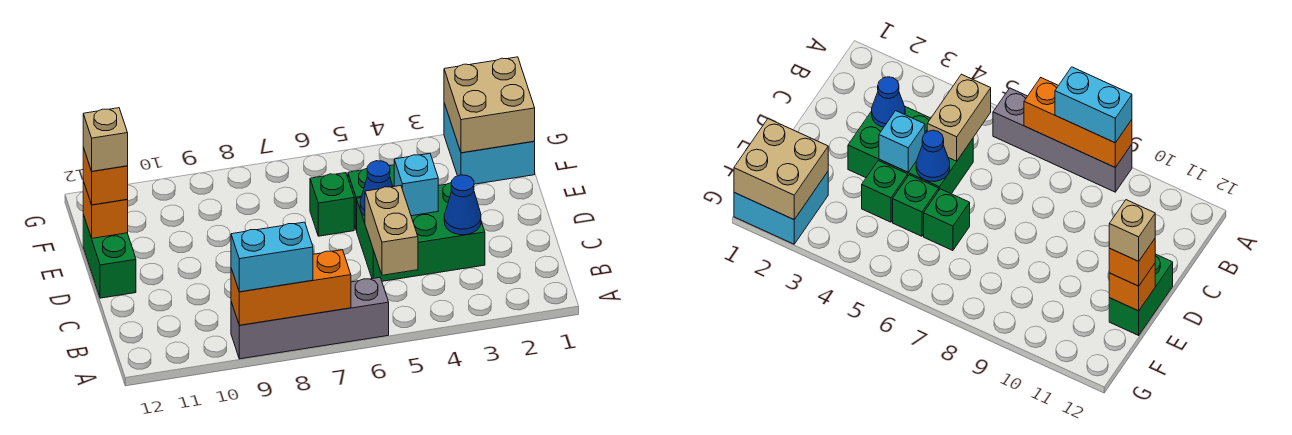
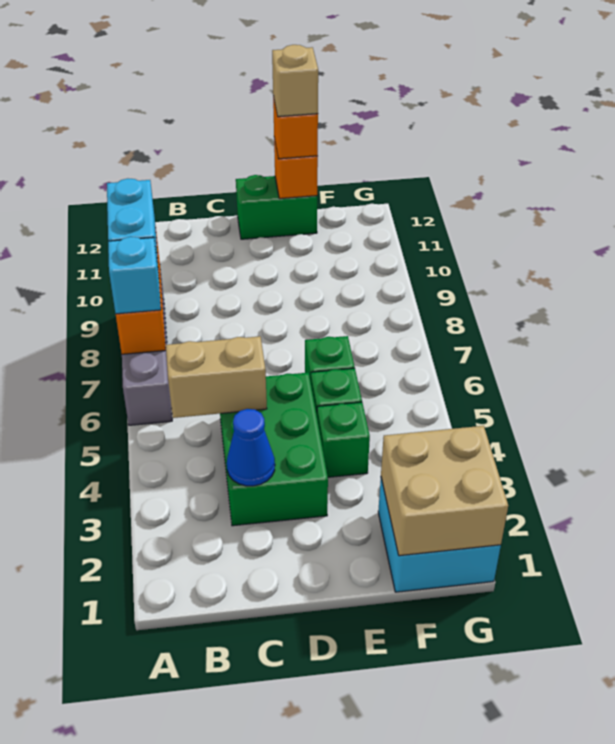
cyan 1x1 brick [394,153,438,216] -> cyan 1x1 brick moved to [108,237,161,314]
blue 1x1 cone [360,161,393,216] -> none

